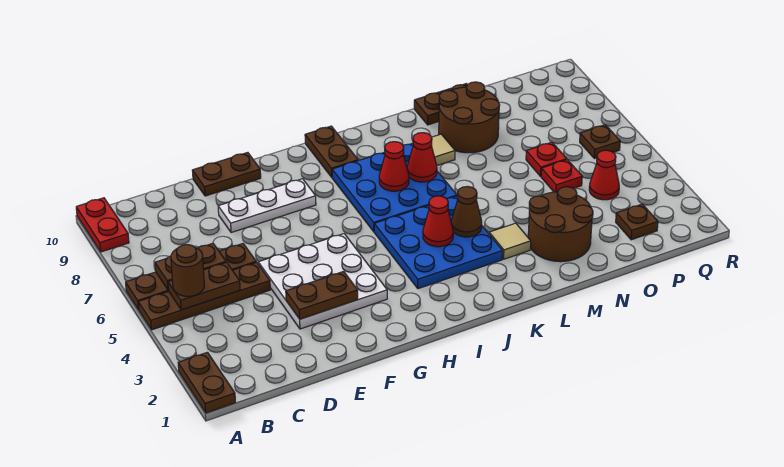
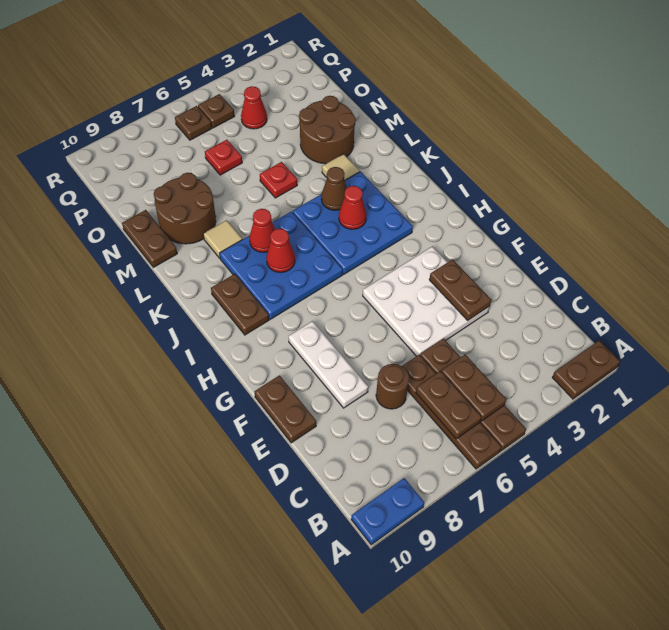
red 1x2 plate [76,198,129,252] -> blue 1x2 plate [351,478,424,545]
brown 1x1 round brick [171,245,204,296] -> brown 1x1 round brick moved to [376,364,409,409]
brown 1x2 plate [305,126,358,177] -> brown 1x2 plate turned to [211,274,269,335]
red 1x1 plate [541,160,582,192] -> red 1x1 plate moved to [260,162,297,198]
brown 1x1 plate [616,204,658,240] -> brown 1x1 plate moved to [198,94,235,128]

